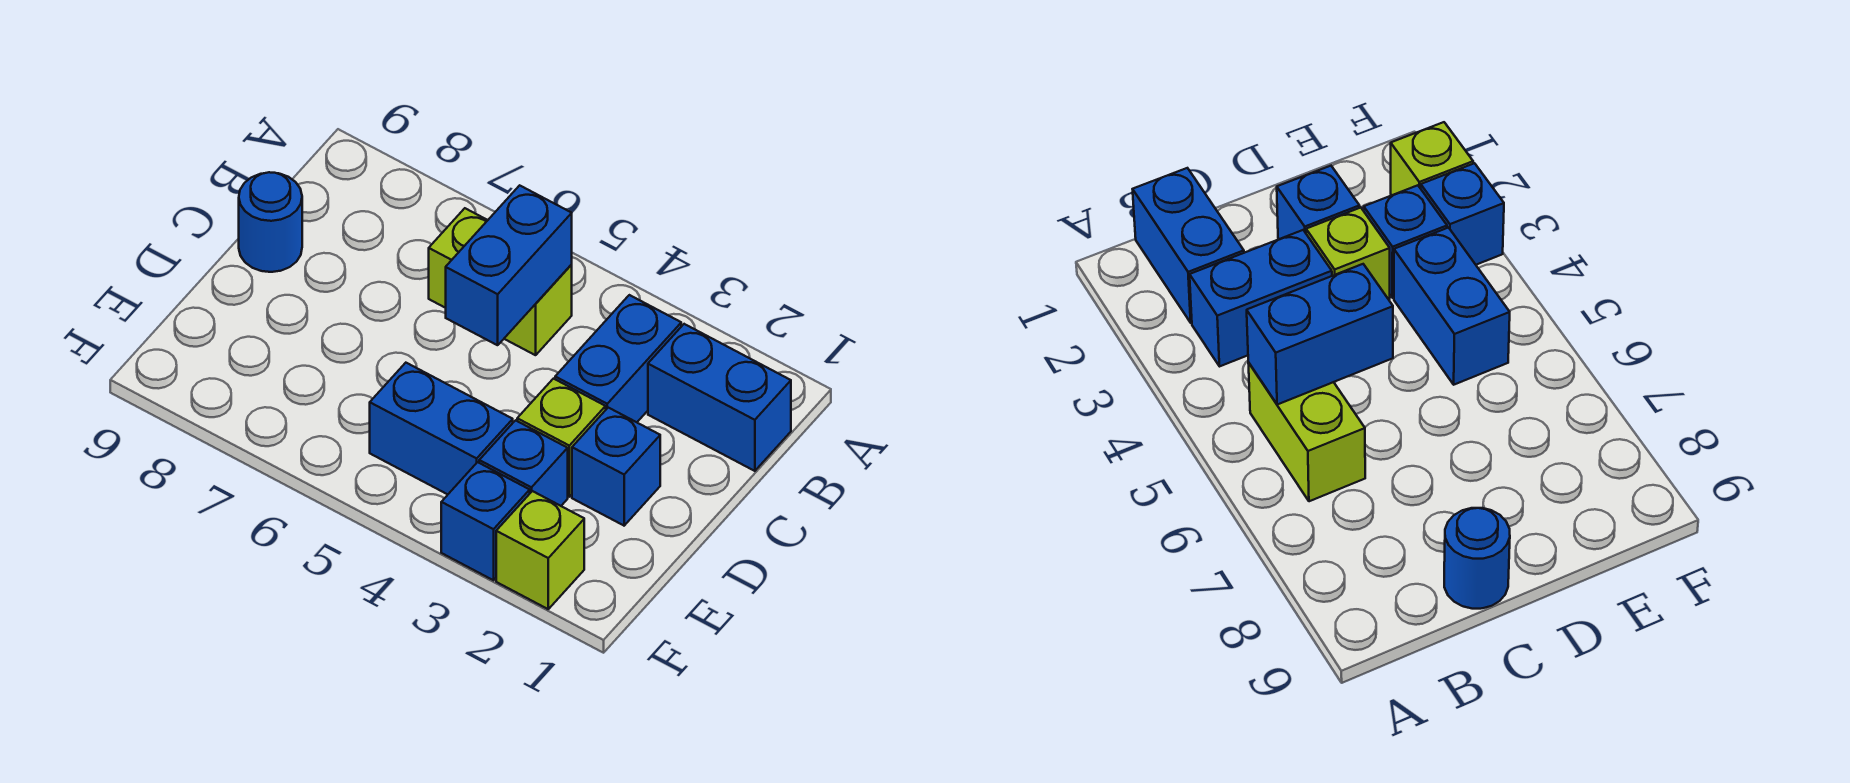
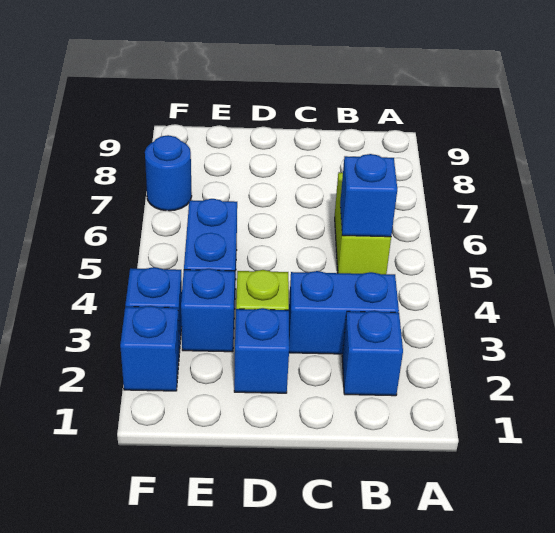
blue 1x2 brick [648,324,791,471] -> blue 1x1 brick [342,311,403,396]
blue 1x2 brick [446,185,572,345] -> blue 1x1 brick [340,154,397,237]
blue 1x1 round brick [239,172,302,272] -> blue 1x1 round brick moved to [145,135,192,211]
lime 1x1 brick [496,491,584,609] -> blue 1x1 brick [120,306,180,391]

